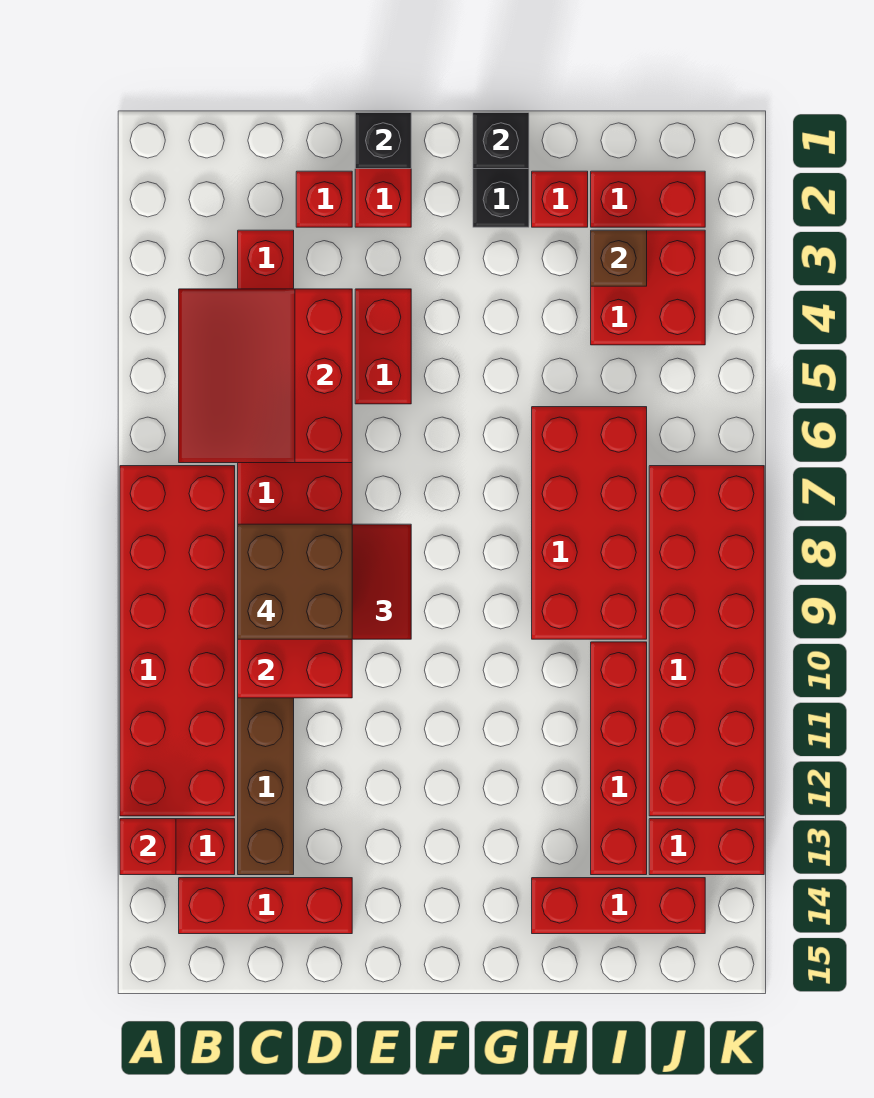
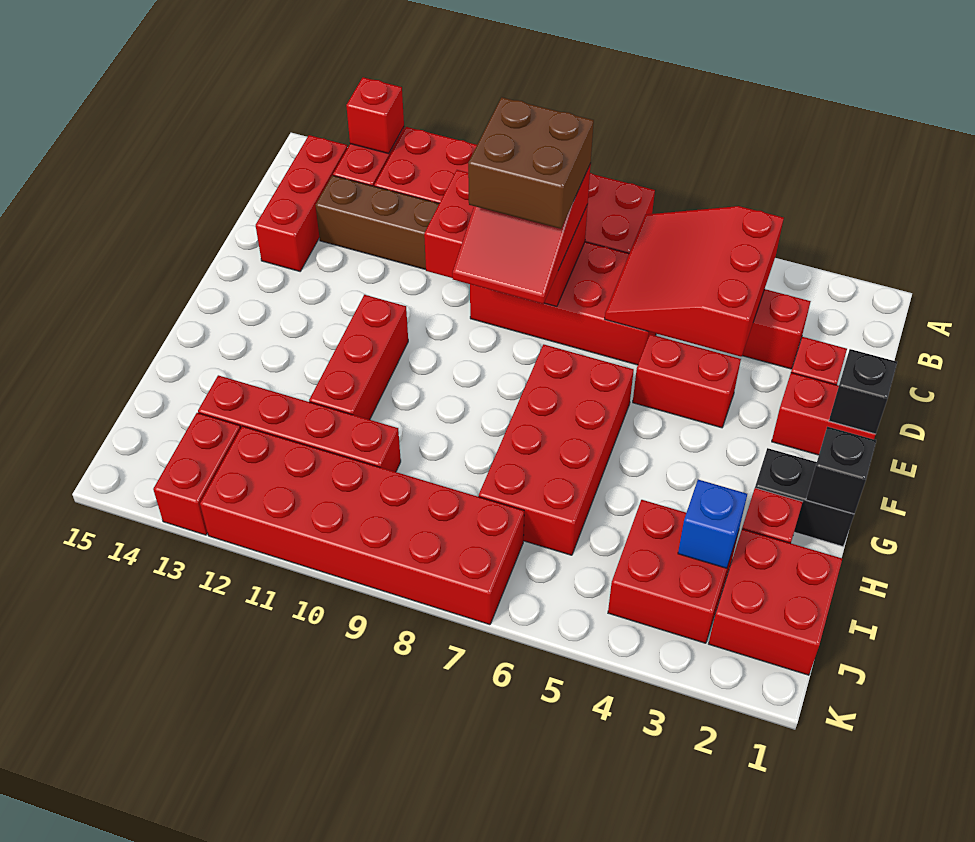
red 3x3 slope [179,289,352,463] -> red 3x3 slope turned to [605,206,784,357]
red 2x4 brick [532,407,647,639] -> red 2x4 brick turned to [479,344,634,555]
red 1x3 brick [532,878,705,934] -> red 1x3 brick moved to [309,295,408,420]
red 1x2 brick [591,171,705,227] -> red 2x2 brick [709,529,842,675]
brown 1x1 brick [591,230,647,286] -> blue 1x1 brick [678,480,747,568]

